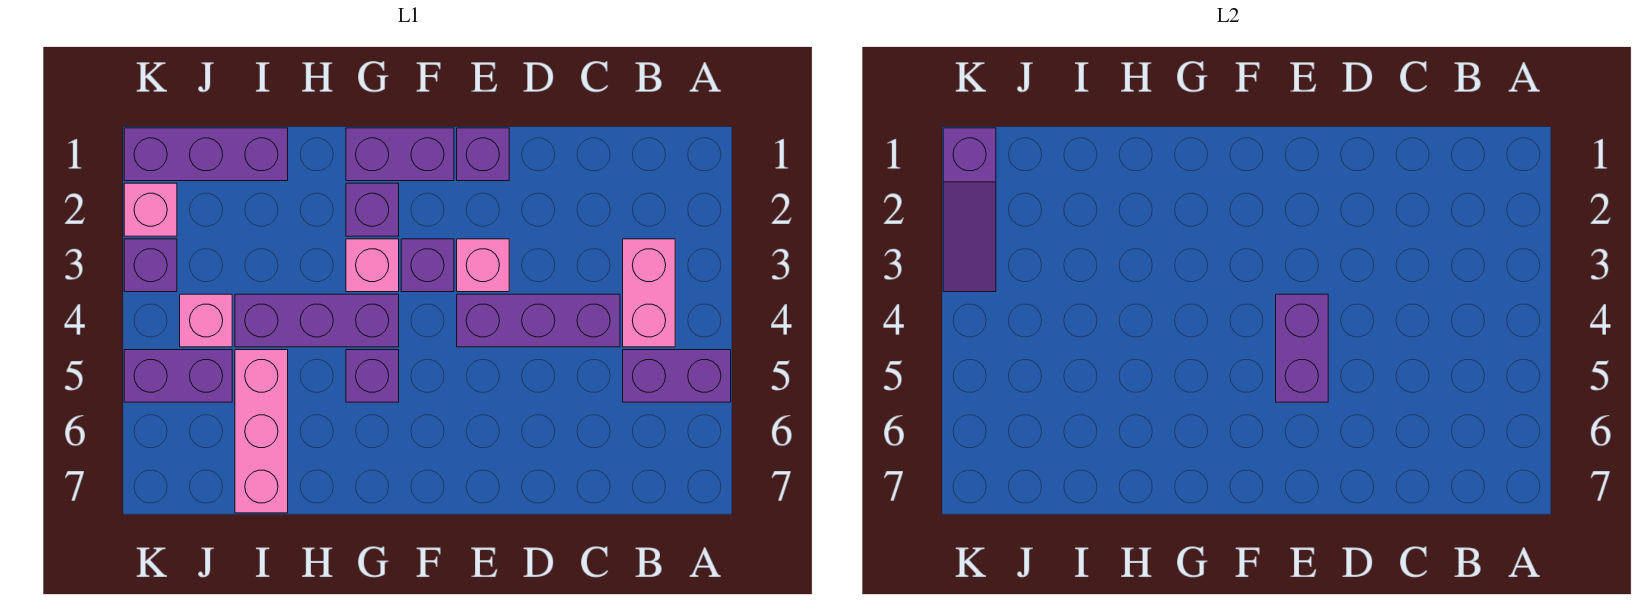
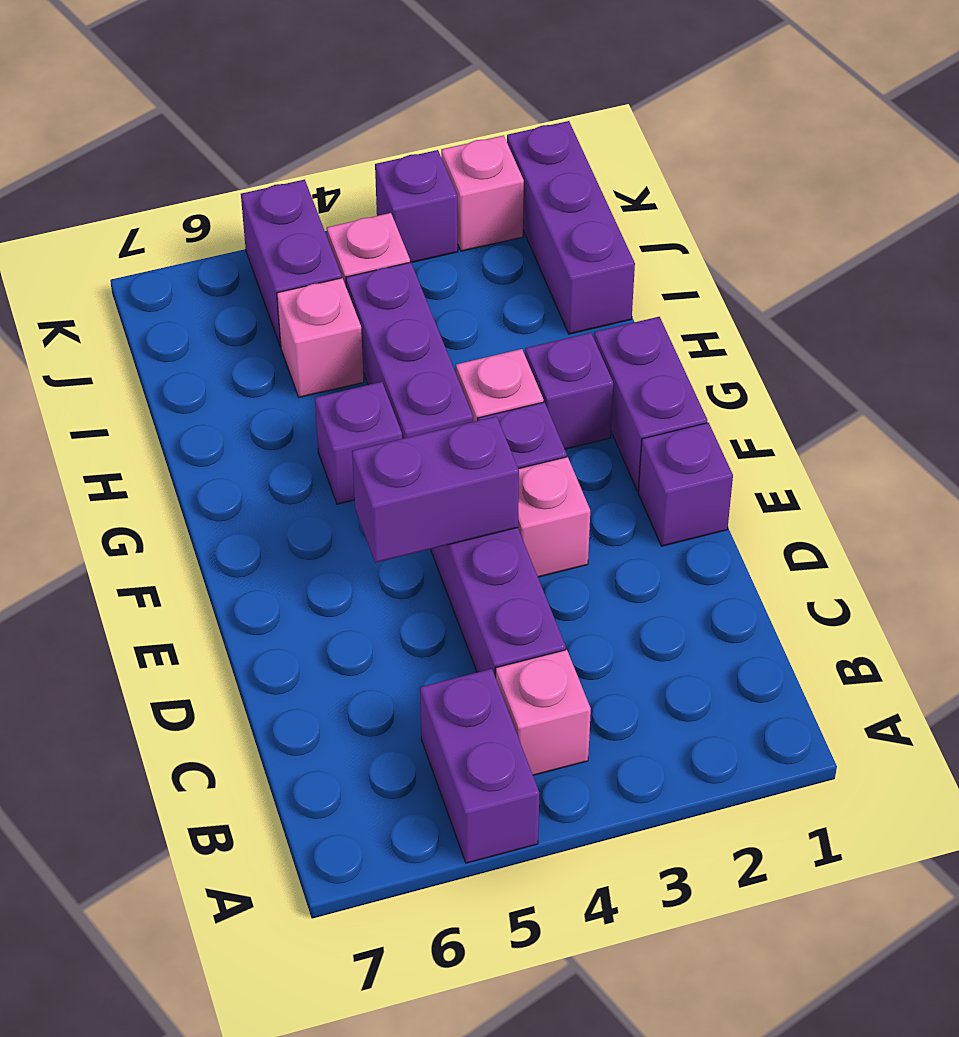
pink 1x2 brick [623,239,675,347] -> pink 1x1 brick [496,650,591,775]
pink 1x3 brick [235,350,288,513] -> pink 1x1 brick [277,278,364,397]
purple 1x3 slope [943,128,996,292] -> none

